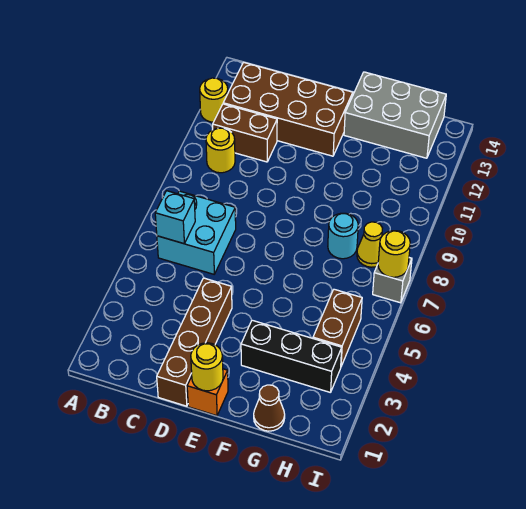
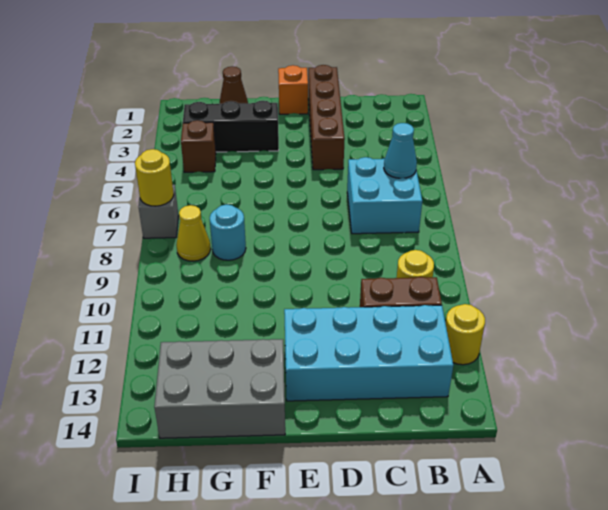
cyan 1x1 brick [155,191,195,244] -> cyan 1x1 cone [384,123,417,178]
brown 2x4 brick [223,62,353,156] -> cyan 2x4 brick [284,305,453,401]
yellow 1x1 round brick [191,343,223,391] -> none
brown 1x2 brick [313,289,362,366] -> brown 1x1 brick [181,120,216,172]

